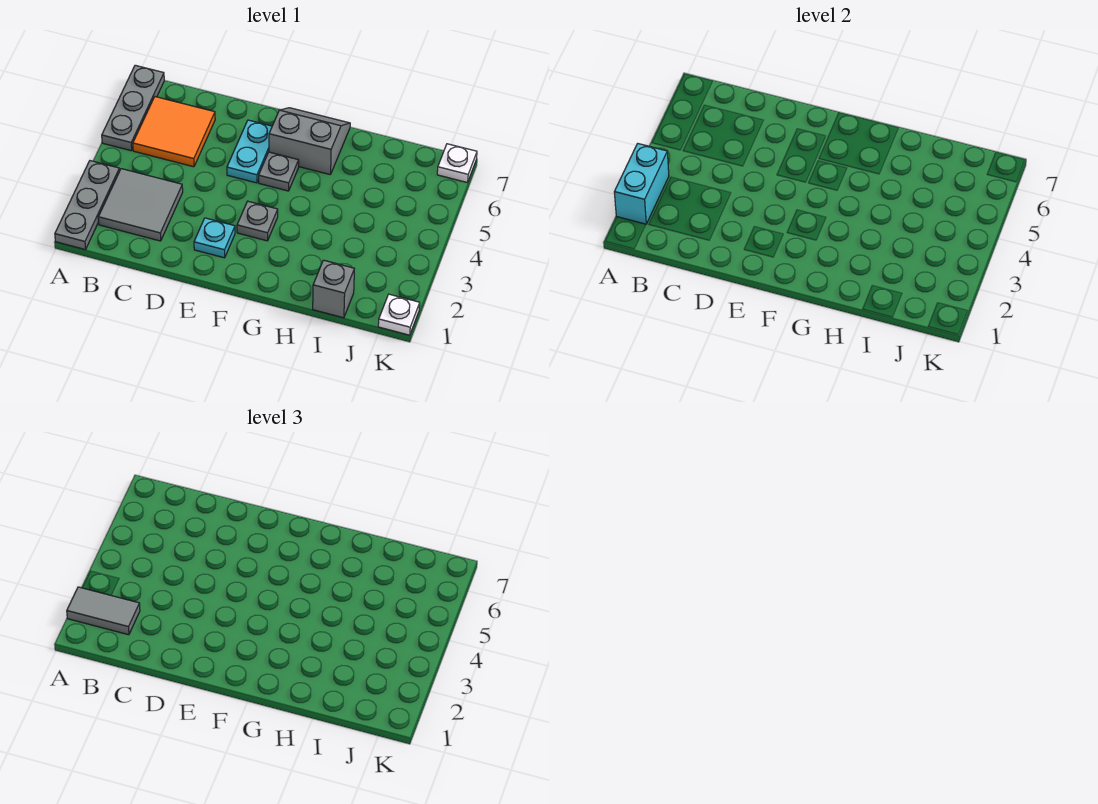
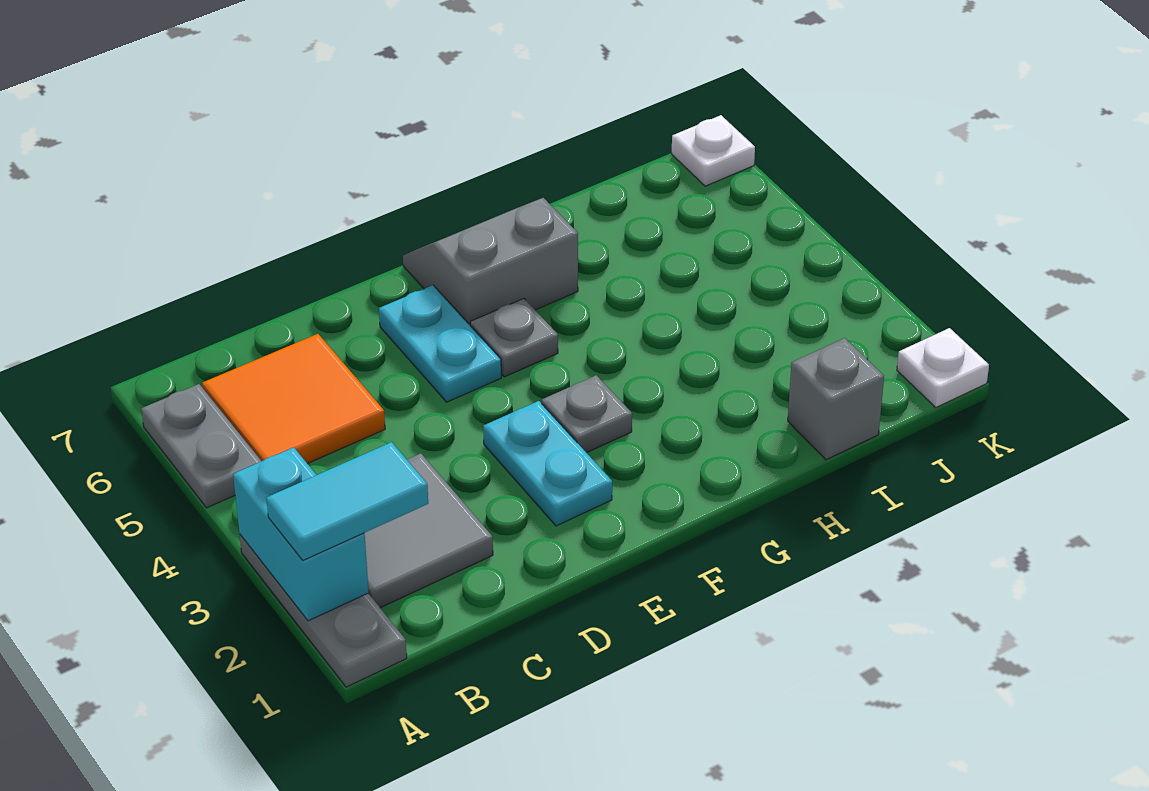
grey 1x2 tile [67,587,140,635] -> cyan 1x2 tile [266,442,428,560]
grey 1x3 plate [102,65,164,151] -> grey 1x2 plate [141,384,261,508]
cyan 1x1 plate [194,218,235,258] -> cyan 1x2 plate [483,401,612,526]

